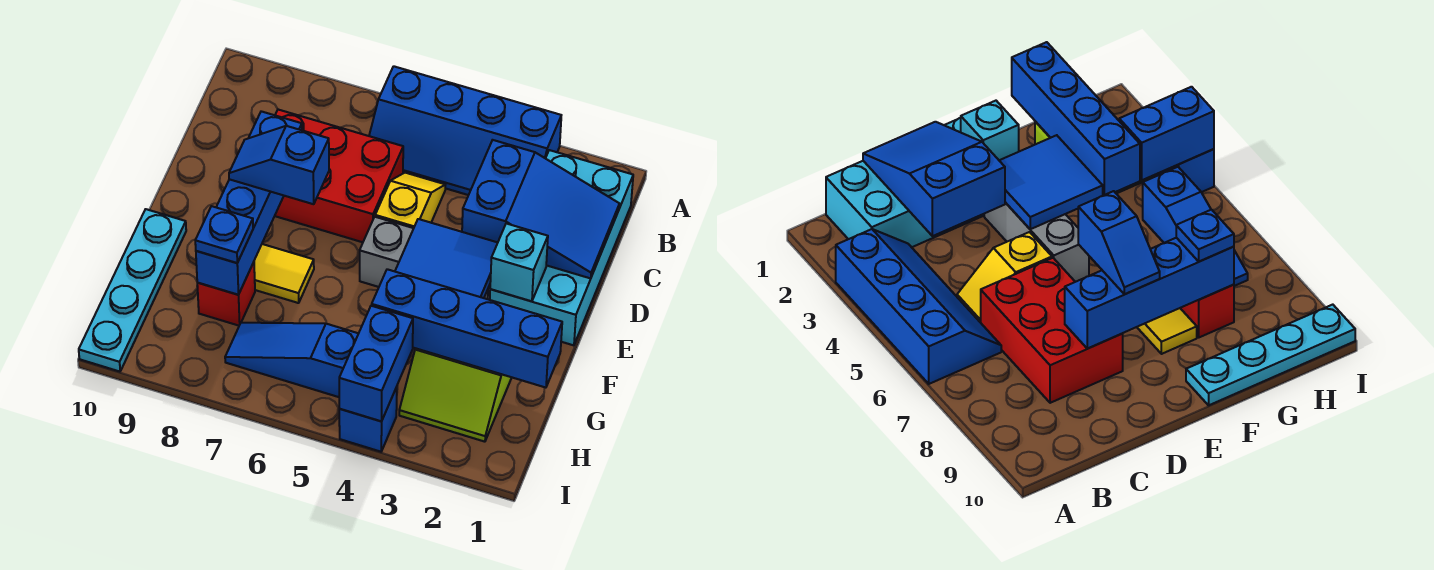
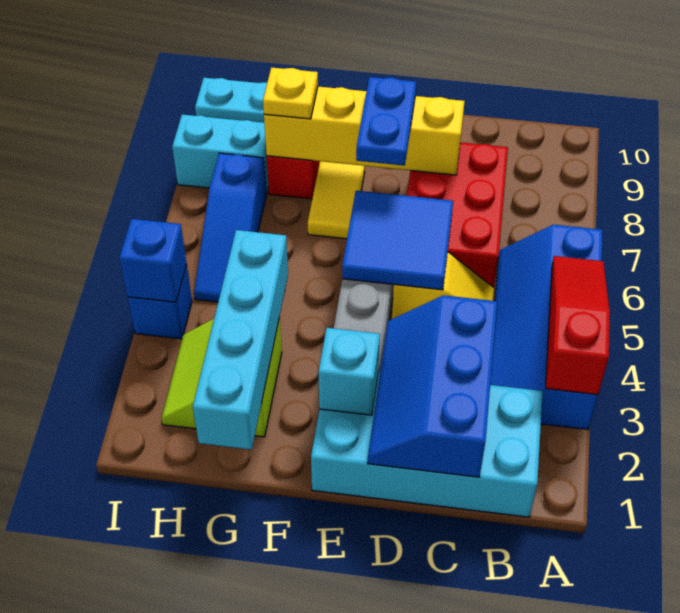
none -> red 1x3 slope [546,256,610,395]
blue 2x3 slope [462,140,619,278] -> blue 2x3 slope turned to [368,295,497,477]
blue 1x4 brick [196,111,302,295] -> yellow 1x4 brick [264,87,465,175]
blue 2x2 tile [395,219,498,298] -> blue 2x2 tile moved to [342,191,453,290]
blue 1x2 slope [229,126,329,204] -> blue 1x2 plate [356,77,416,166]
blue 1x4 brick [372,269,562,388] -> cyan 1x4 brick [193,230,288,450]
blue 1x1 plate [195,206,253,263] -> yellow 1x1 plate [263,67,318,119]
blue 1x2 brick [339,306,413,421] -> blue 1x1 brick [119,219,187,302]
blue 1x3 slope [225,323,358,397] -> blue 1x3 slope turned to [194,153,266,302]
none -> cyan 1x2 brick [172,114,269,194]

